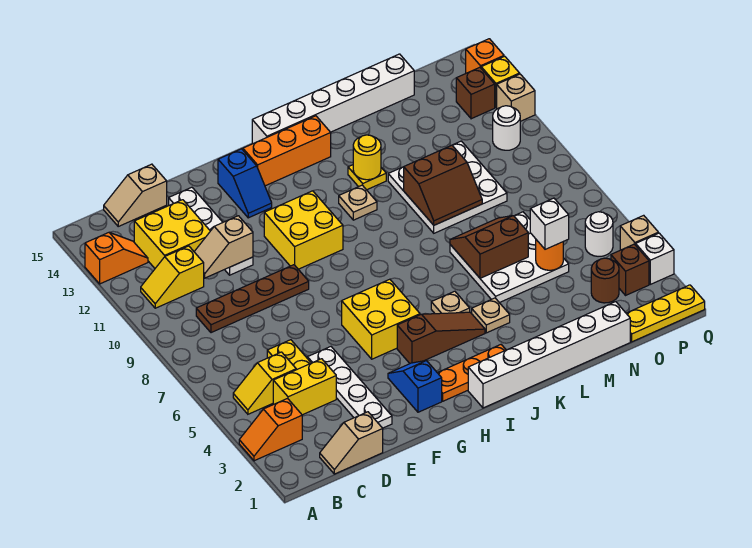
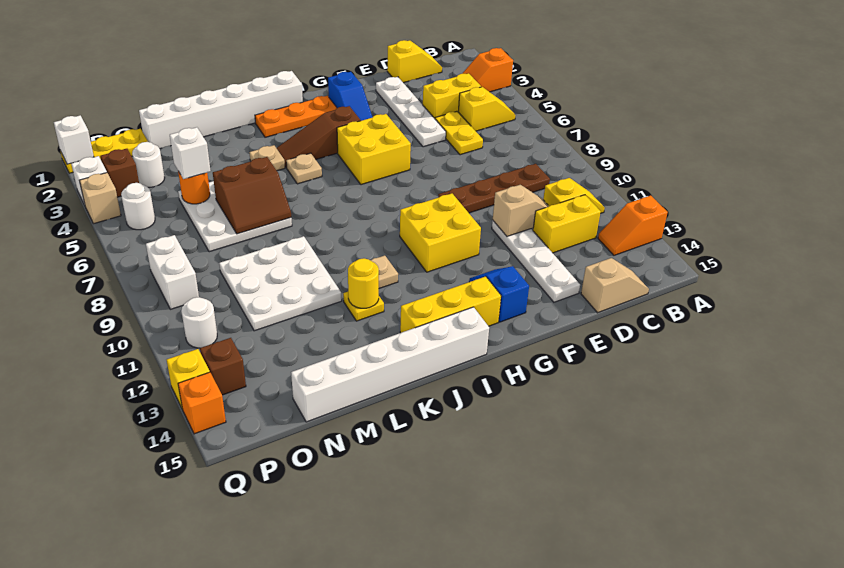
orange 1x2 slope [239,399,302,461] -> orange 1x2 slope turned to [462,48,513,92]
tan 1x2 slope [320,412,383,474] -> yellow 1x2 slope [387,40,442,83]
yellow 2x2 brick [134,200,210,268] -> yellow 1x2 brick [533,195,601,253]
orange 1x3 brick [243,116,331,186] -> yellow 1x3 brick [400,276,501,333]
brown 2x2 slope [404,145,482,225] -> none
brown 1x1 round brick [591,258,619,303] -> white 1x1 round brick [132,142,165,187]
none -> white 1x2 brick [146,235,199,309]
none -> white 1x1 brick [54,115,94,165]
tan 1x1 brick [497,74,535,121] -> none

